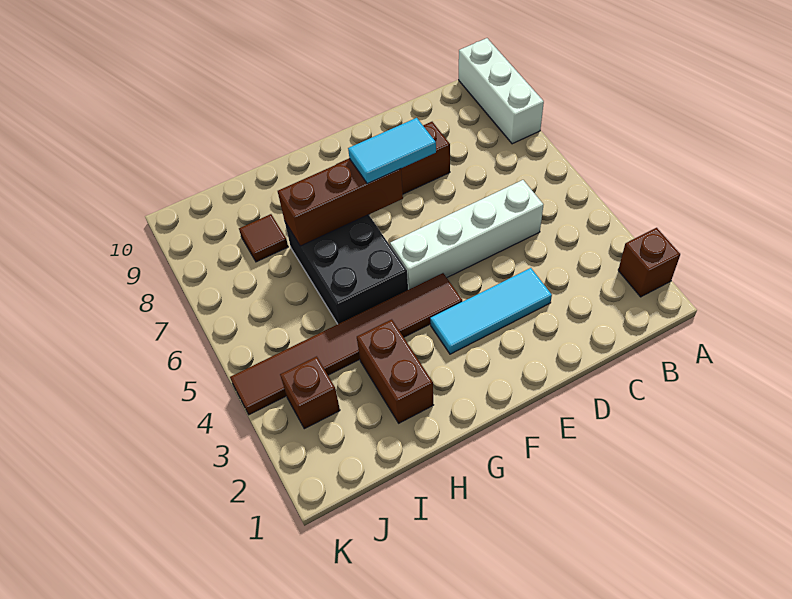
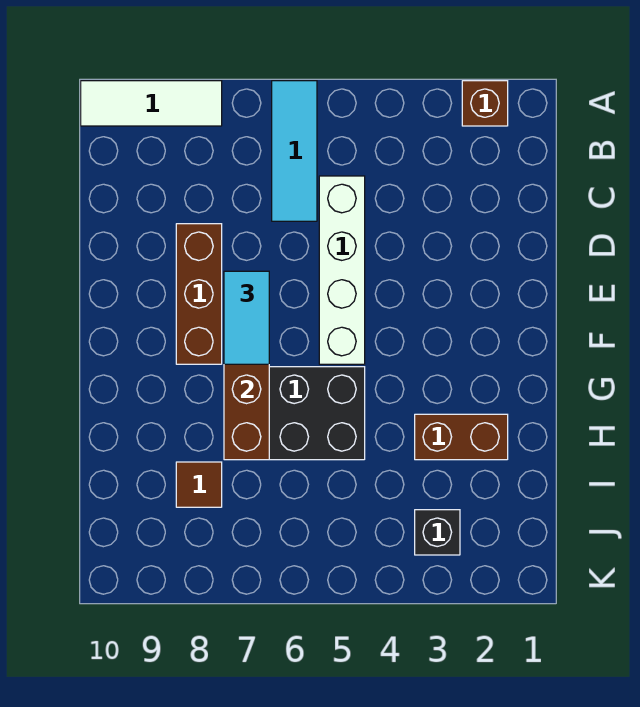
white 1x3 brick [459,38,544,144] -> white 1x3 tile [81,81,222,126]
cyan 1x3 tile [430,268,552,354] -> cyan 1x3 tile moved to [272,81,317,221]
brown 1x6 tile [230,273,462,415] -> none
brown 1x1 brick [280,356,340,429] -> black 1x1 brick [415,510,460,555]

